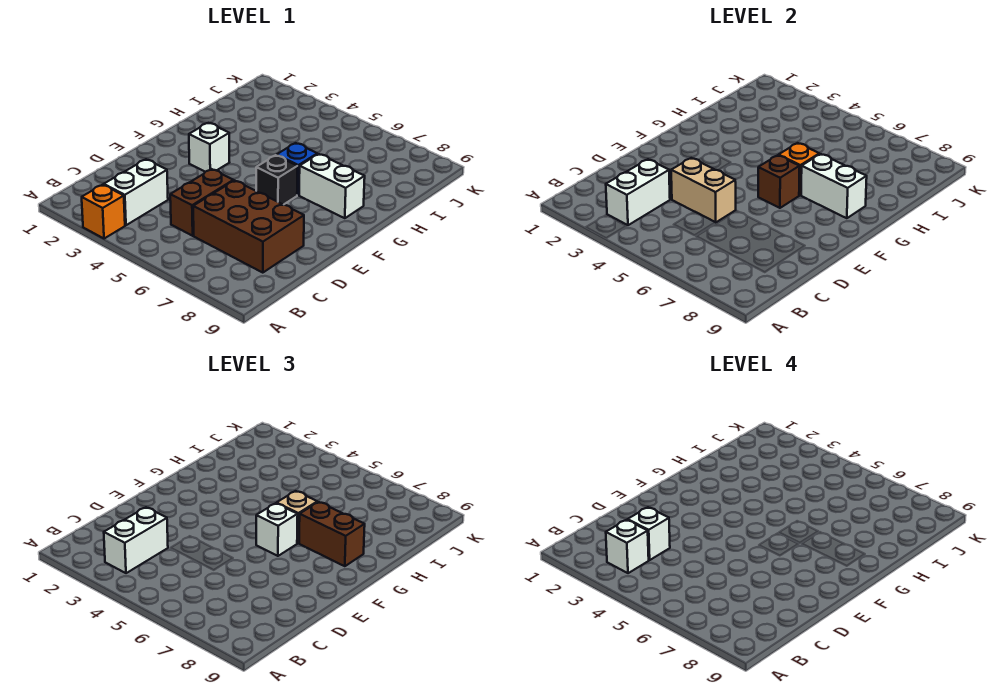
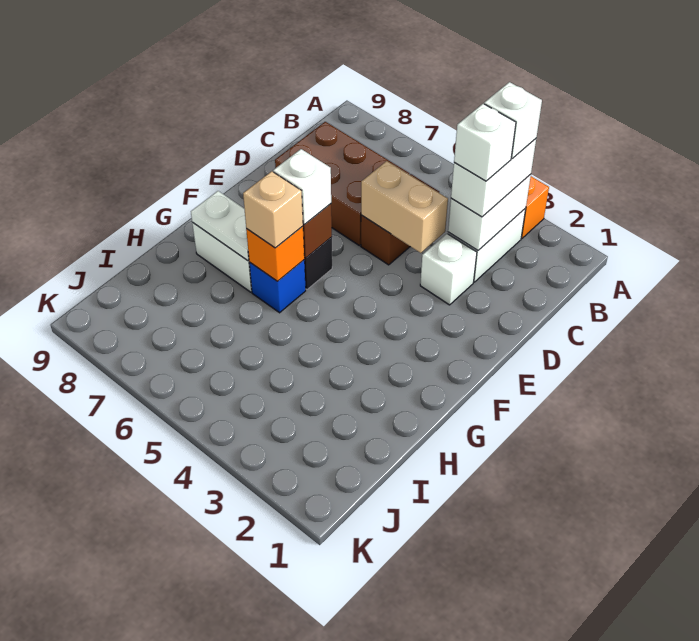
white 1x1 brick [189,123,229,172] -> white 1x1 brick moved to [420,233,477,305]
white 1x2 brick [801,154,867,218] -> white 1x2 plate [191,191,249,261]
brown 1x2 brick [299,502,365,566] -> none

